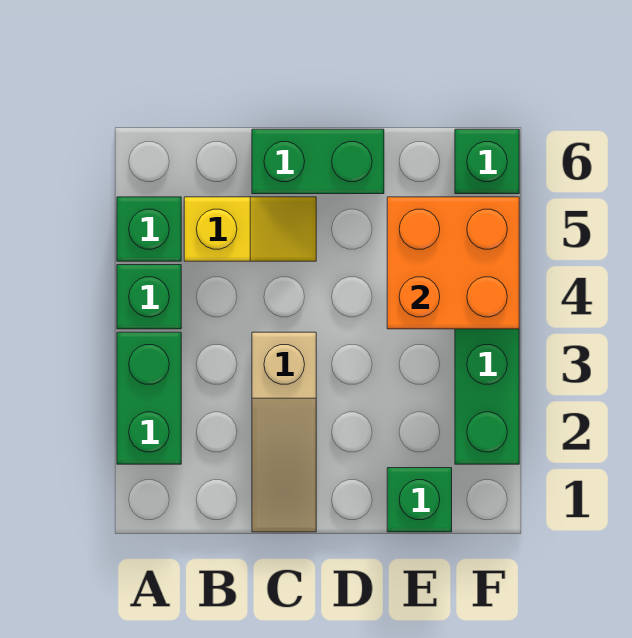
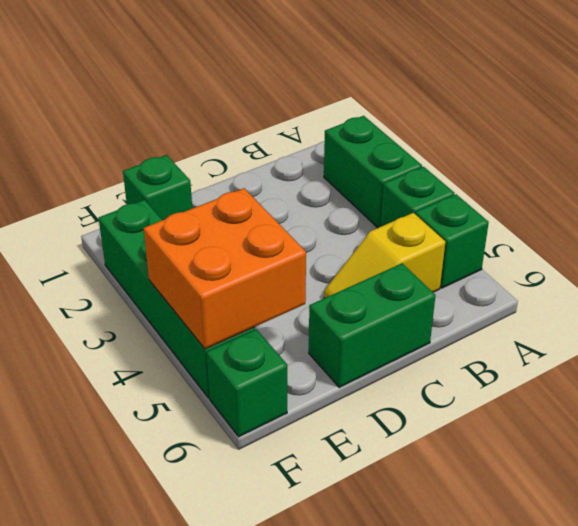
tan 1x3 slope [252,332,316,532] -> none

